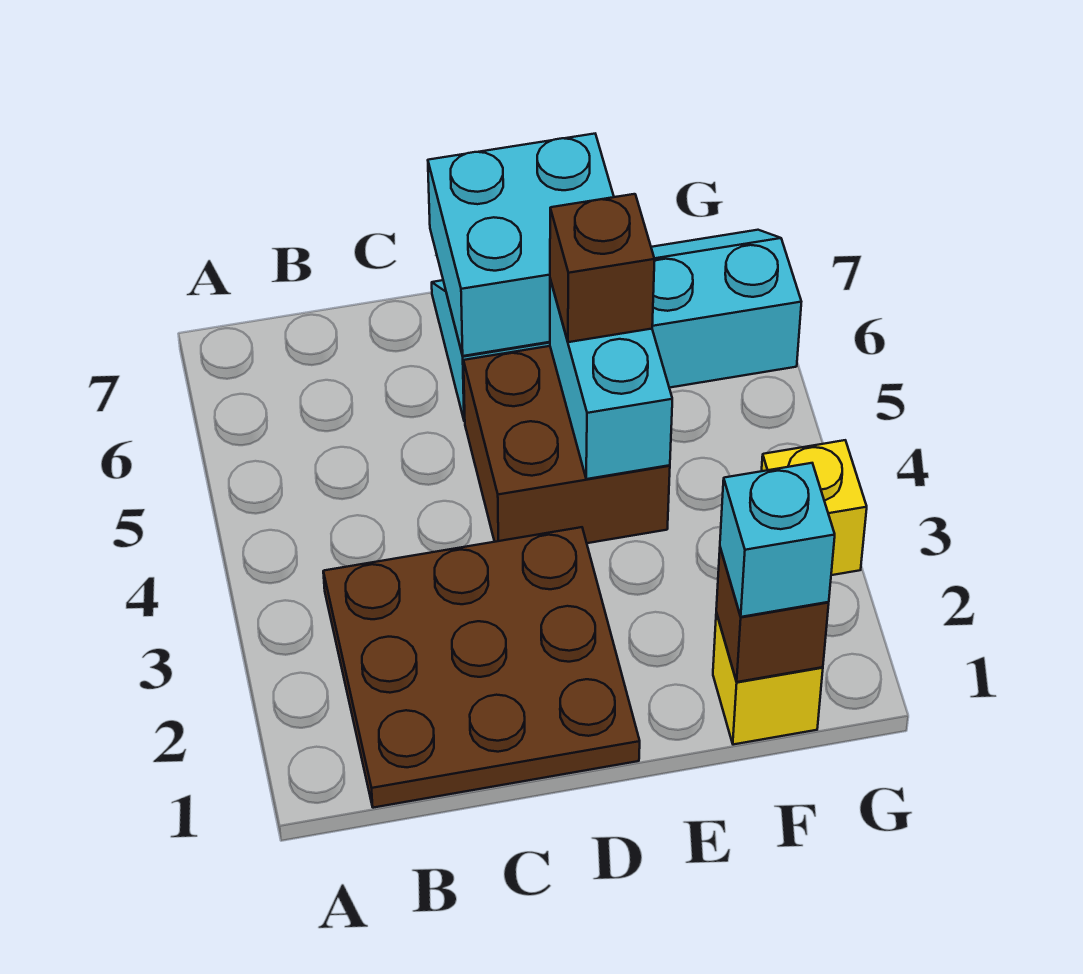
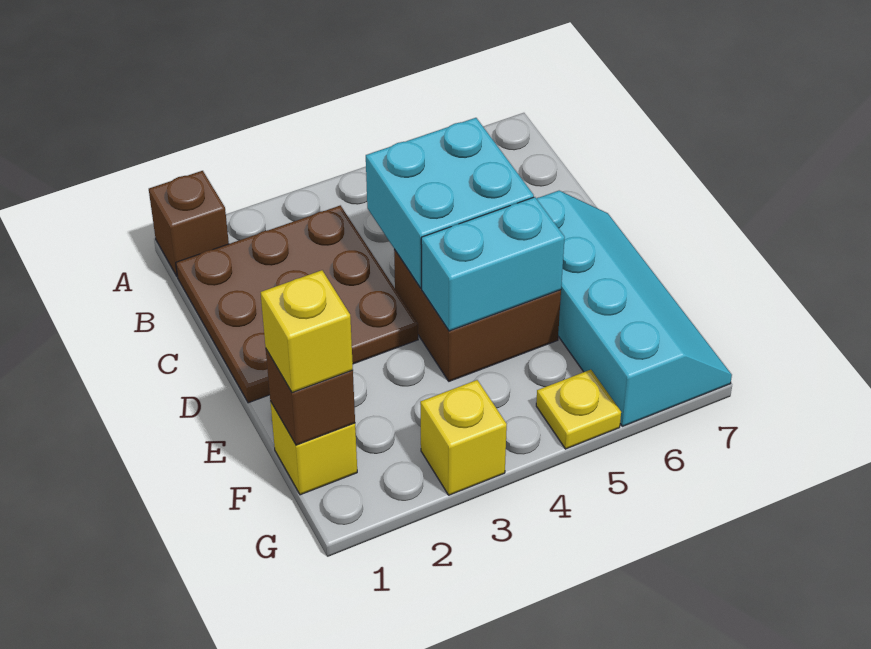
cyan 2x2 brick [428,134,614,356] -> cyan 2x2 brick moved to [366,118,534,288]
brown 1x1 brick [550,194,655,342] -> brown 1x1 brick moved to [149,171,229,276]
cyan 1x1 brick [720,463,835,617] -> yellow 1x1 brick [261,270,353,393]
none -> yellow 1x1 plate [536,370,621,449]

